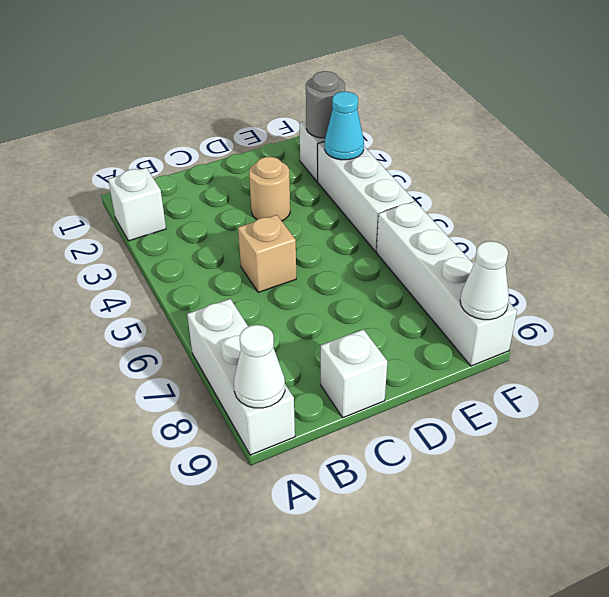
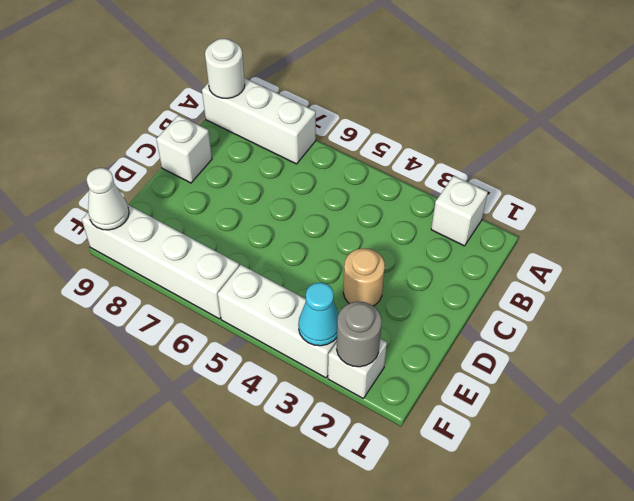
white 1x1 cone [234,325,285,408] -> white 1x1 round brick [205,39,245,98]
tan 1x1 brick [238,215,296,292] -> none

